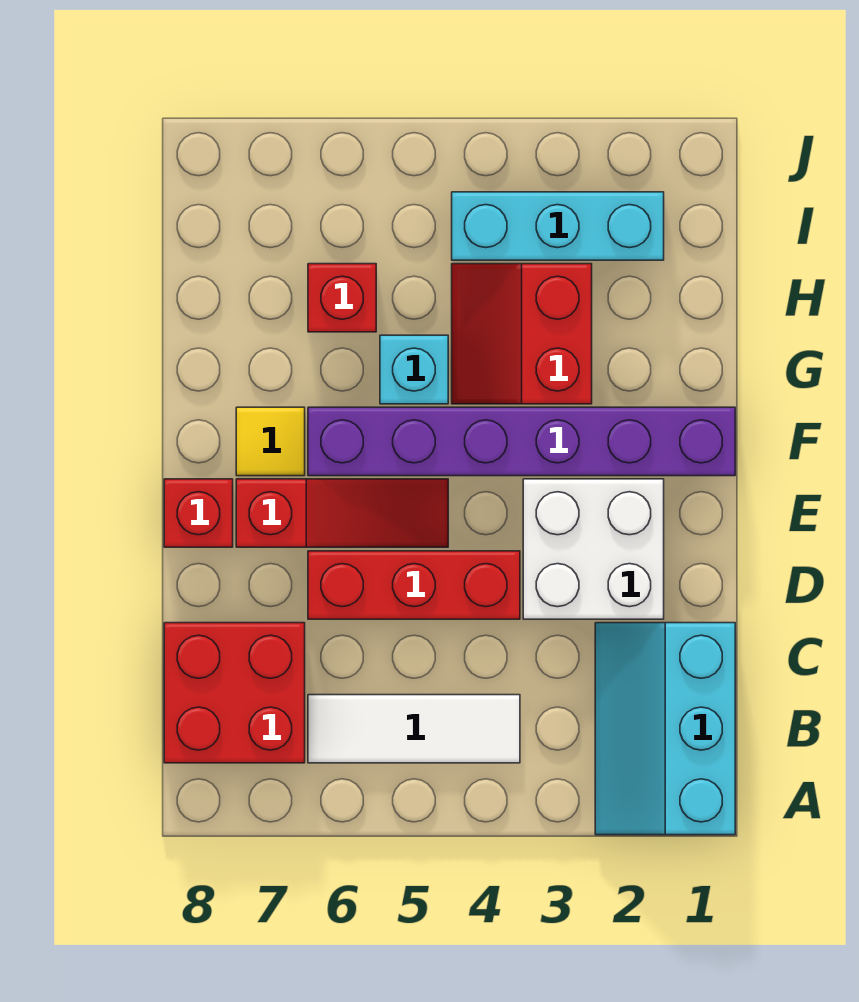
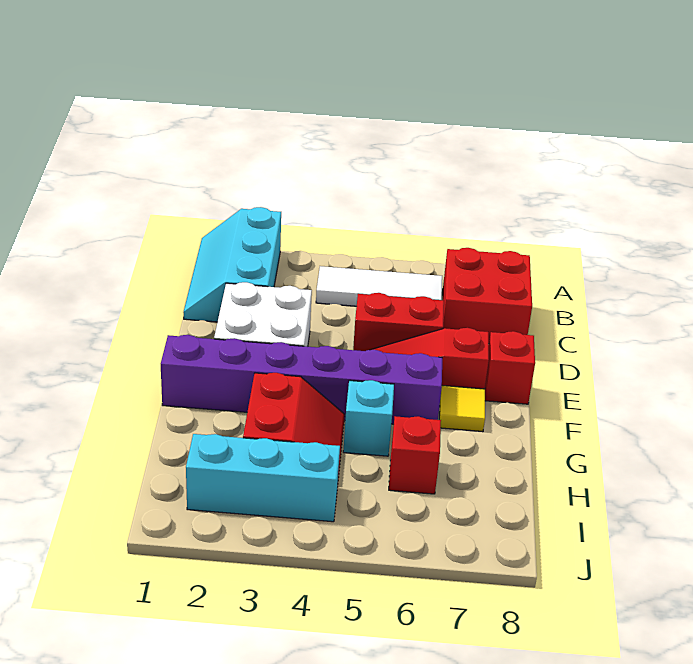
cyan 2x3 slope [595,623,735,835] -> cyan 2x3 slope turned to [183,207,281,322]
red 1x3 brick [308,551,520,619] -> red 1x2 brick [353,293,444,351]

